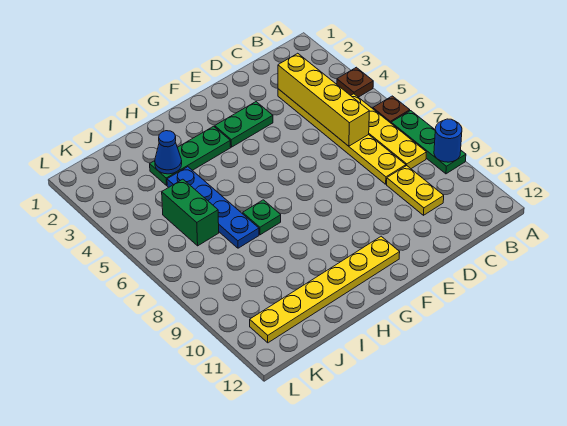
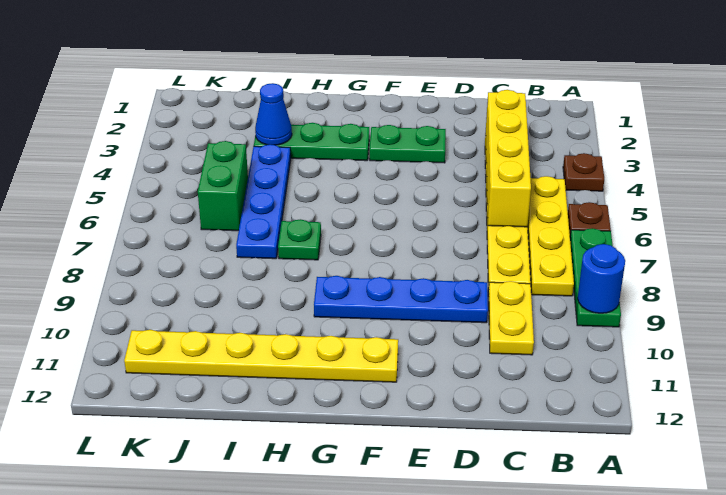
none -> blue 1x4 plate [314,276,488,323]

